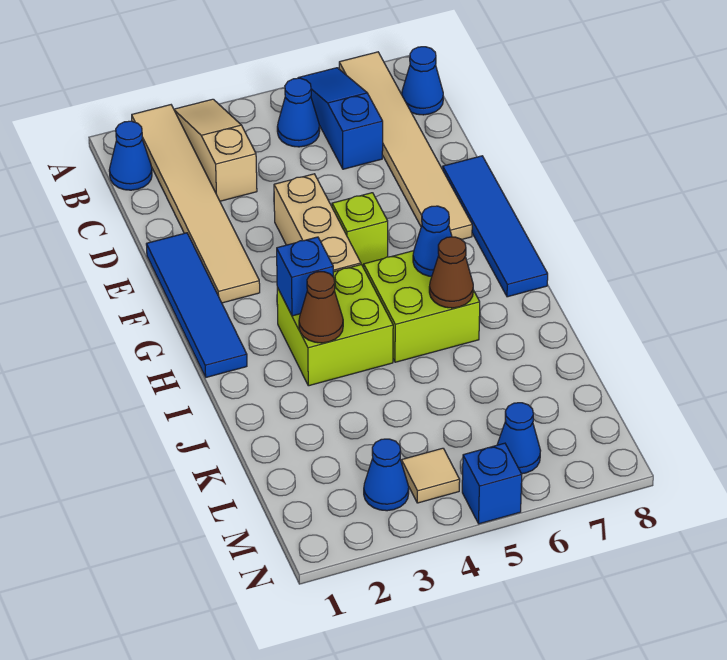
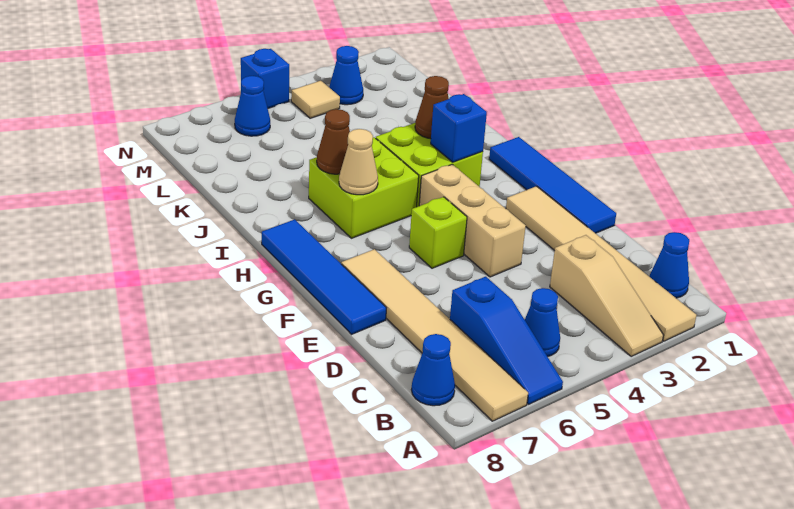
blue 1x1 cone [413,206,452,277] -> tan 1x1 cone [339,129,378,195]

